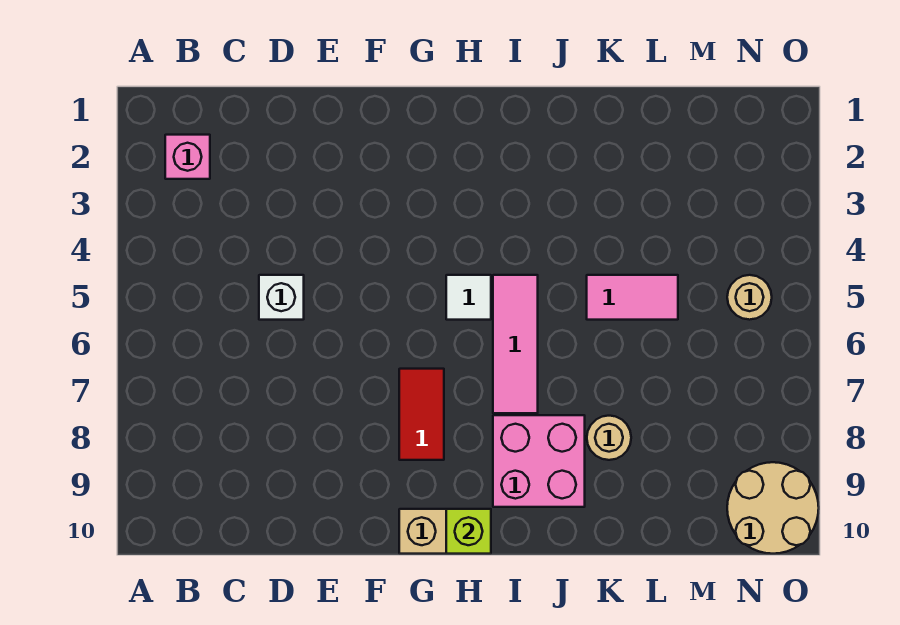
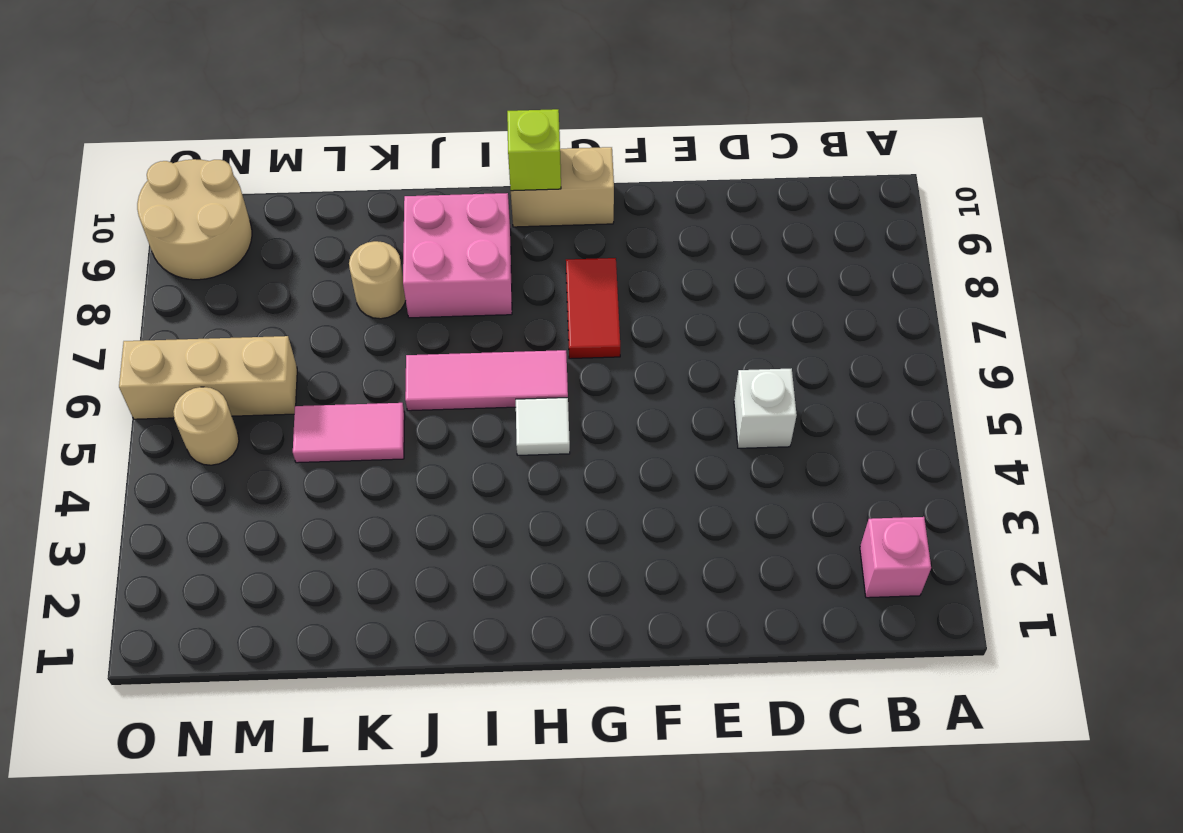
pink 1x3 tile [493,275,538,413] -> pink 1x3 tile turned to [405,350,568,411]
none -> tan 1x3 brick [119,336,297,419]

